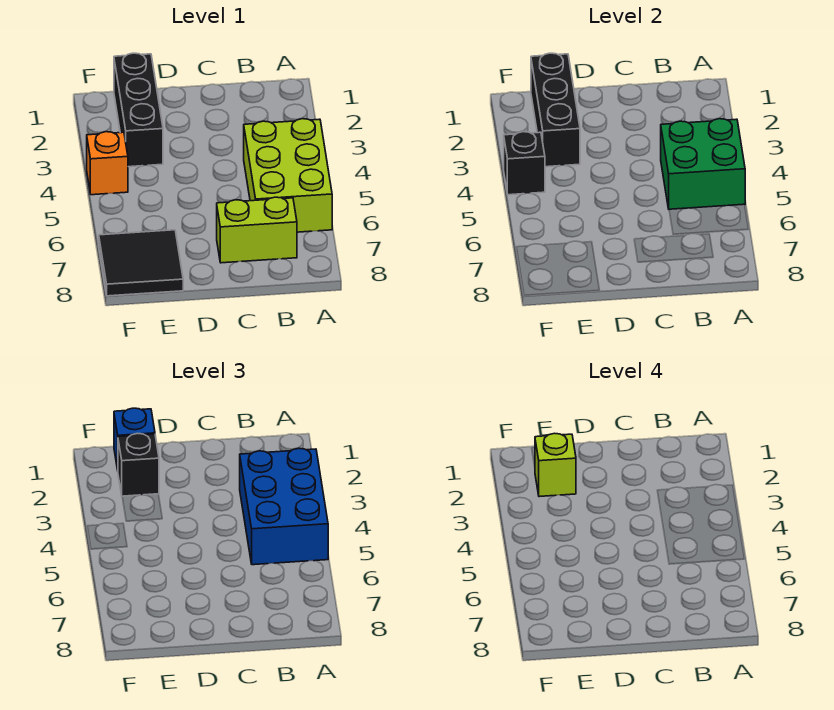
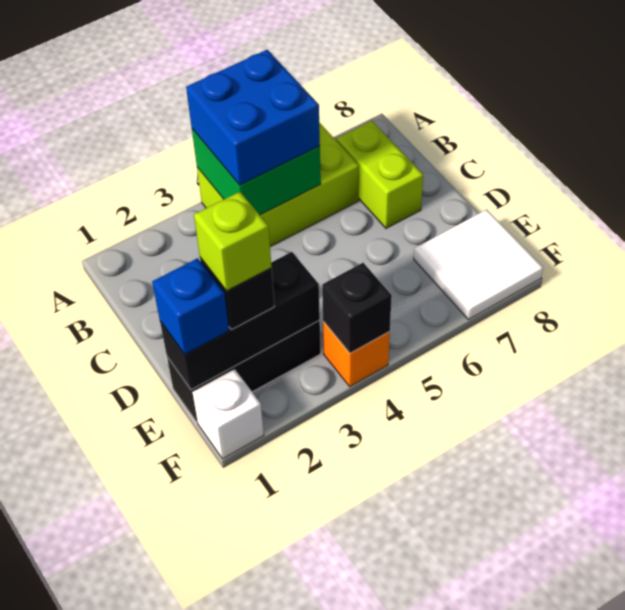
blue 2x3 brick [240,448,328,565] -> blue 2x2 brick [186,50,320,185]
black 2x2 tile [99,230,183,296] -> white 2x2 tile [414,209,543,319]
none -> white 1x1 brick [192,369,264,459]

